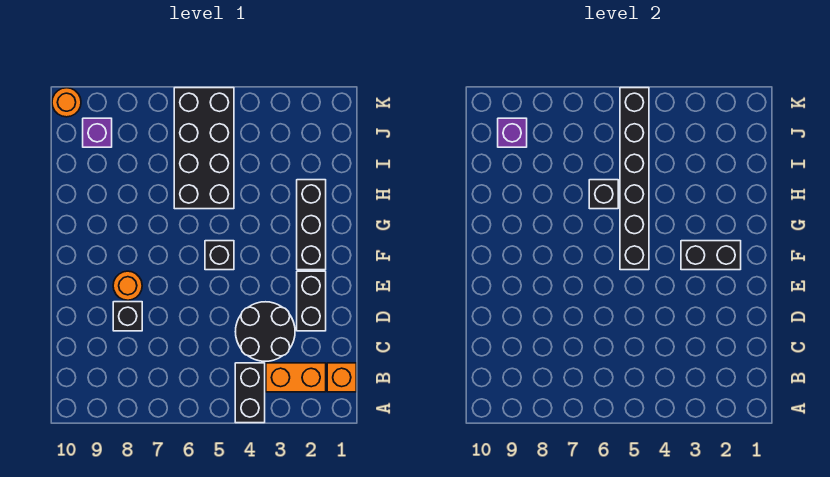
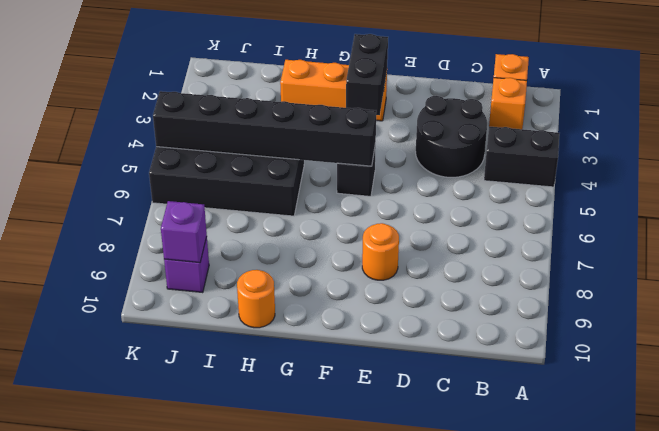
orange 1x2 brick [266,363,326,392] -> orange 1x1 brick [489,78,527,129]
black 1x2 brick [297,271,326,331] -> none
black 1x1 brick [113,302,142,331] -> none
black 1x3 brick [297,180,326,270] -> orange 1x3 brick [280,60,387,121]
black 1x1 brick [589,180,618,209] -> none
orange 1x1 round brick [52,88,81,117] -> orange 1x1 round brick moved to [237,270,275,328]

